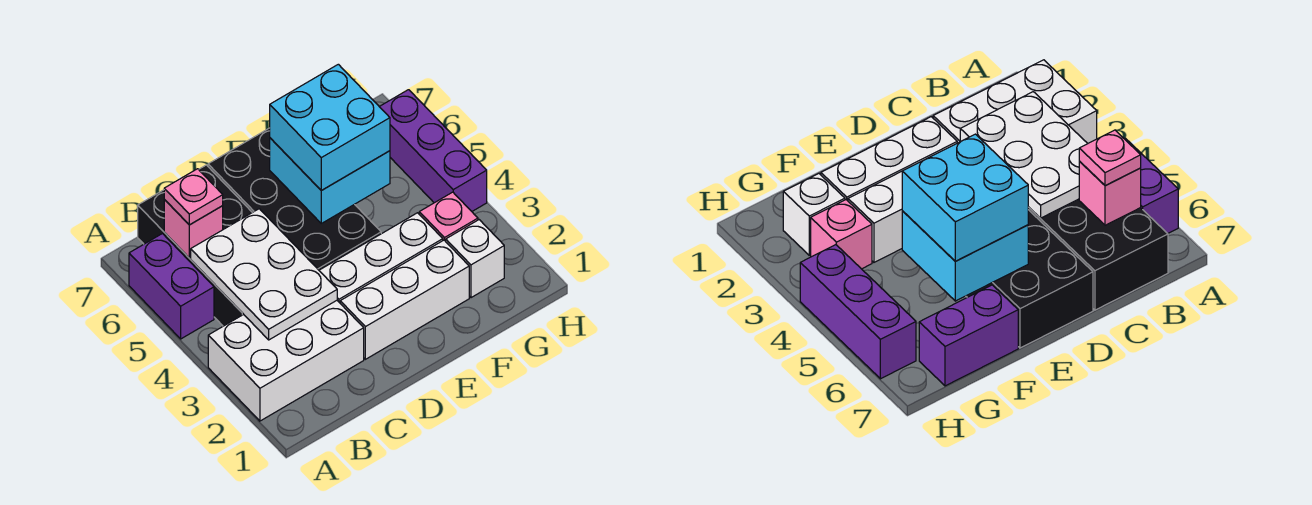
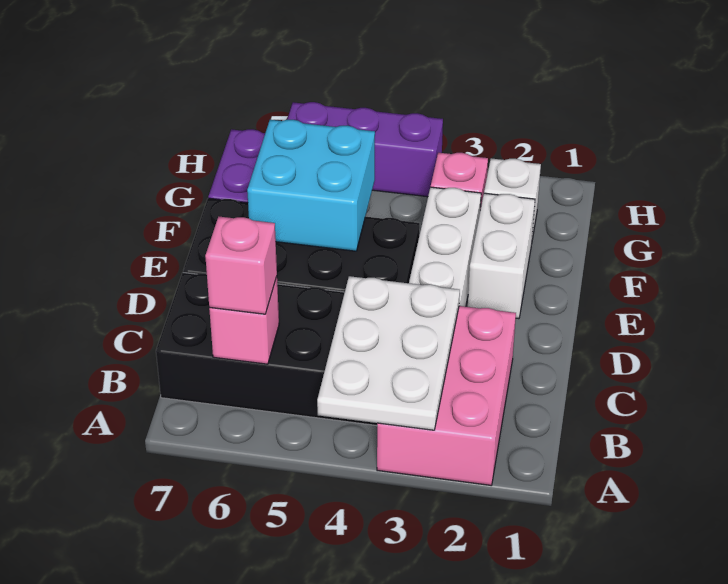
white 2x3 brick [208,301,364,421] -> pink 2x3 brick [377,306,516,485]
purple 1x2 brick [129,234,214,339] -> none
white 2x3 plate [191,209,337,340] -> white 2x3 plate turned to [317,276,460,430]
pink 1x1 plate [164,169,223,225] -> pink 1x1 brick [205,217,277,314]
white 1x3 brick [340,240,469,359] -> white 1x2 brick [468,193,535,319]
cyan 2x2 brick [270,64,390,190] -> none

